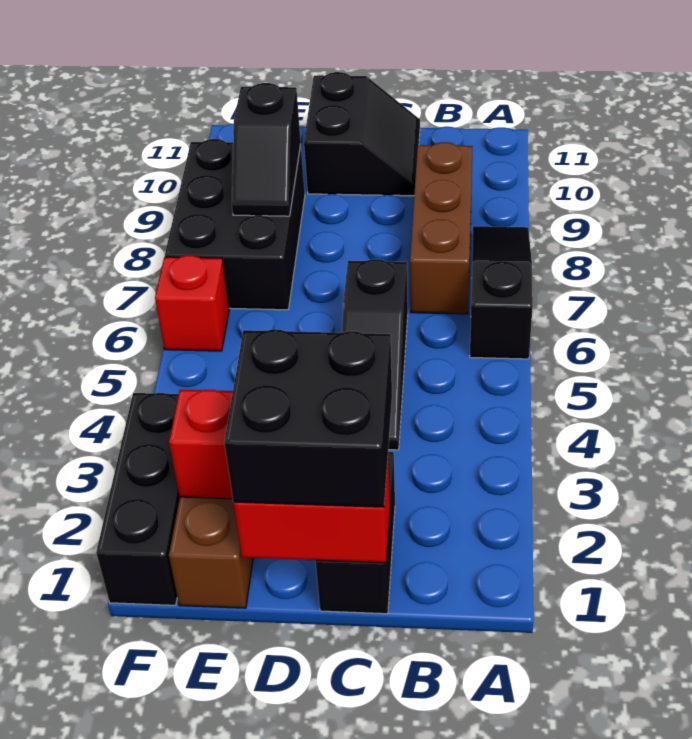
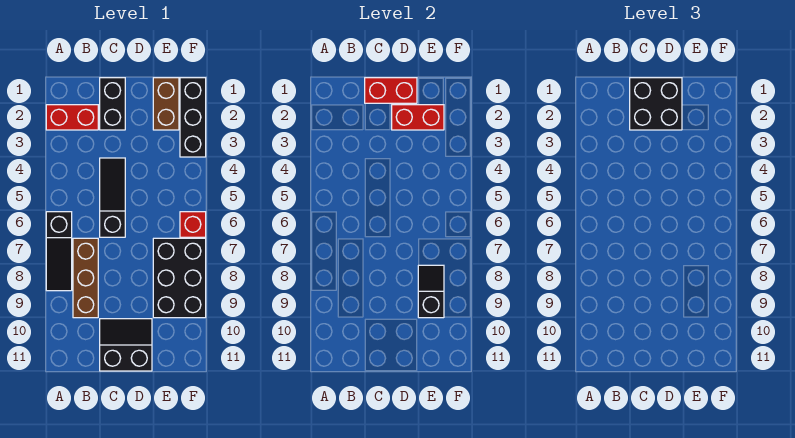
none -> red 1x2 brick [46,105,98,130]
black 2x2 slope [304,72,420,196] -> black 2x2 slope turned to [100,319,152,371]

